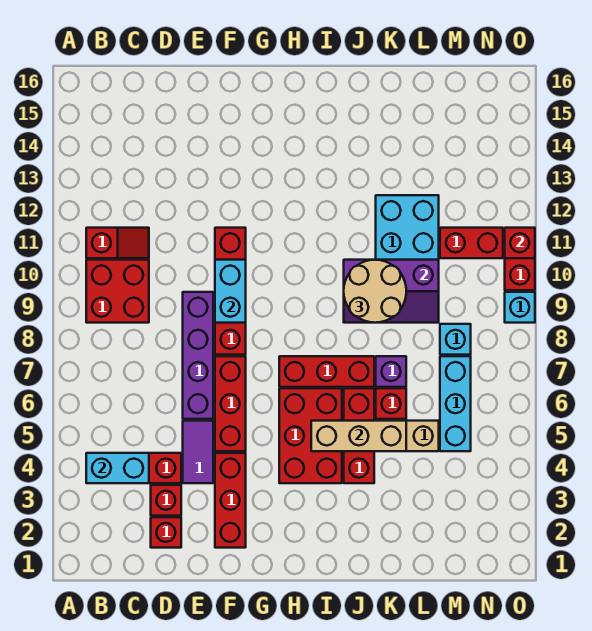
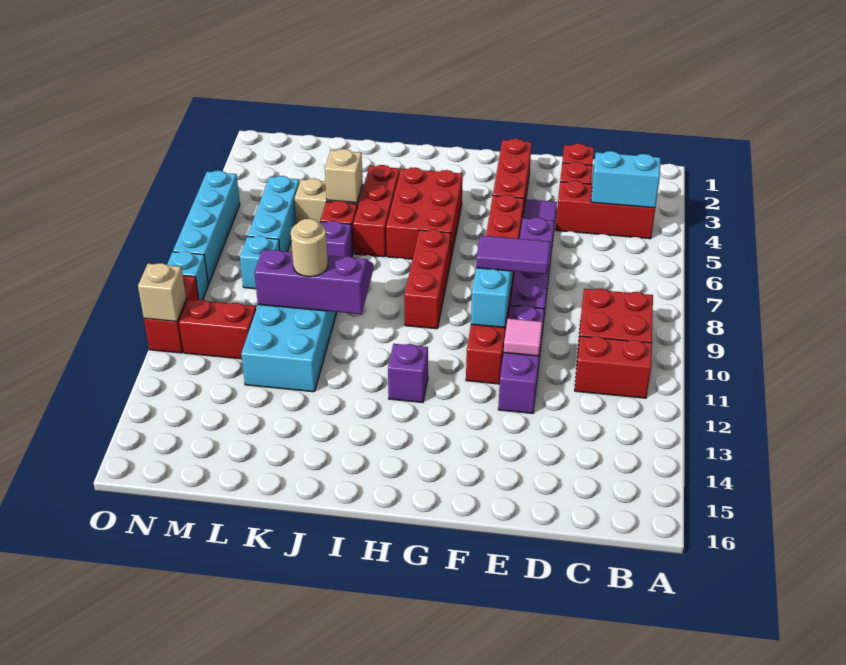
red 1x2 slope [86,228,149,258] -> red 1x2 brick [575,336,652,398]
none -> purple 1x2 tile [476,235,550,274]
none -> purple 1x3 brick [498,305,544,413]
none -> pink 1x1 tile [504,319,542,356]
red 1x3 brick [279,356,374,387] -> red 1x3 brick turned to [404,230,451,329]
none -> purple 1x1 brick [388,344,428,403]
tan 1x3 brick [311,421,406,451] -> tan 1x1 brick [325,149,363,203]
tan 2x2 round brick [344,260,406,323] -> tan 1x1 round brick [291,219,328,277]
none -> cyan 1x4 brick [173,171,240,284]
red 1x1 brick [505,228,535,258] -> tan 1x1 brick [138,263,186,322]

